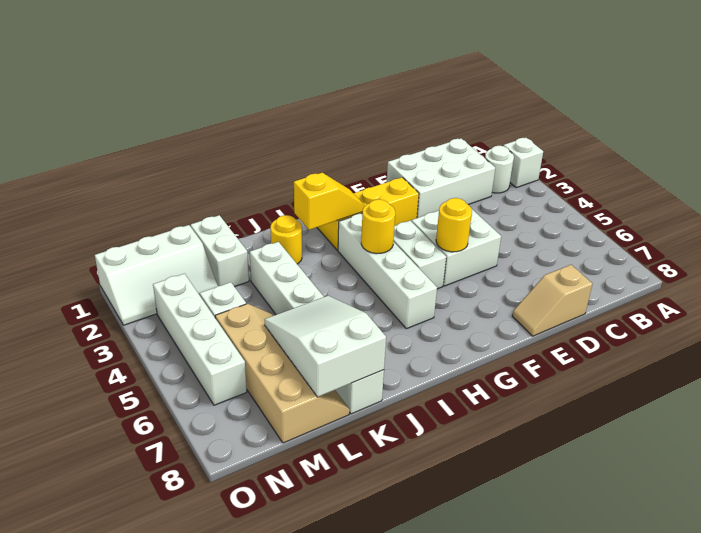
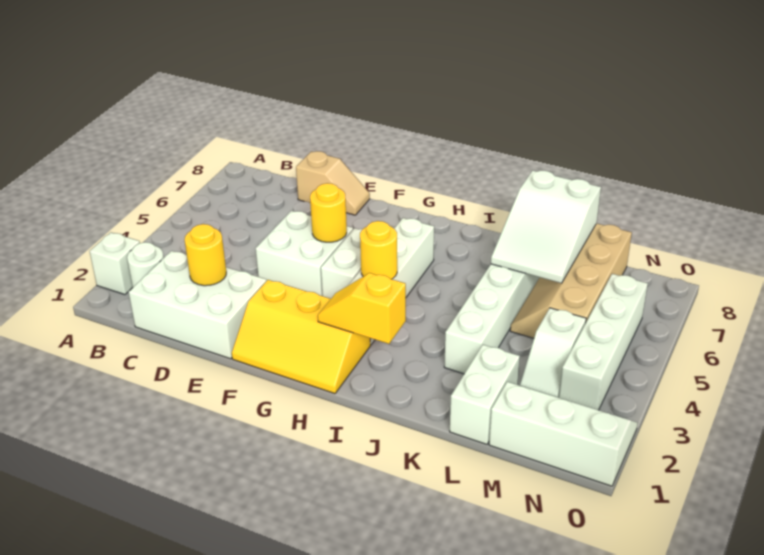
yellow 1x1 round brick [271,215,302,264] -> yellow 1x1 round brick moved to [184,224,226,286]

